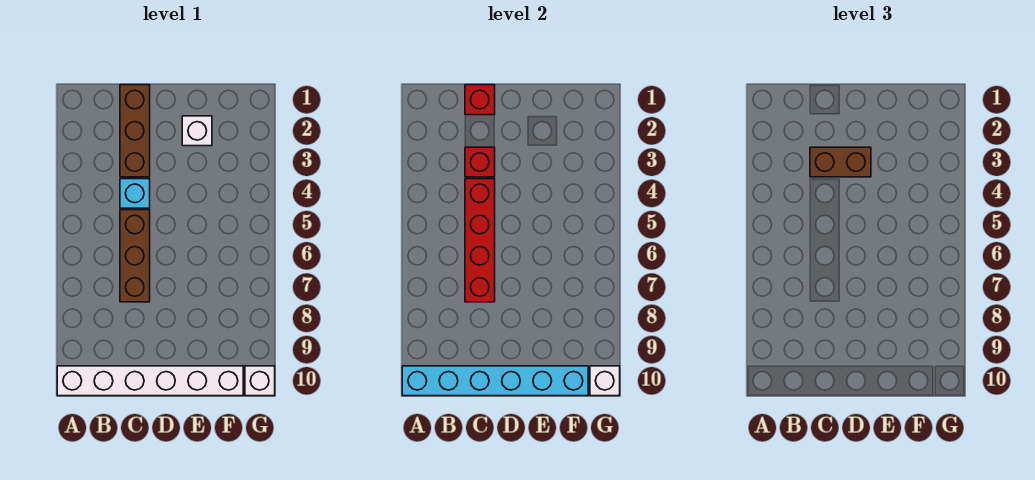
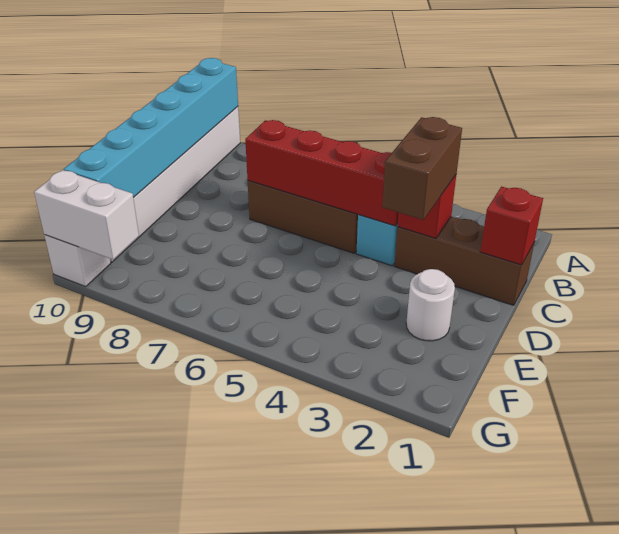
white 1x1 brick [182,116,212,146] -> white 1x1 round brick [406,269,455,341]
white 1x1 brick [590,366,620,396] -> white 1x2 brick [34,170,139,260]

